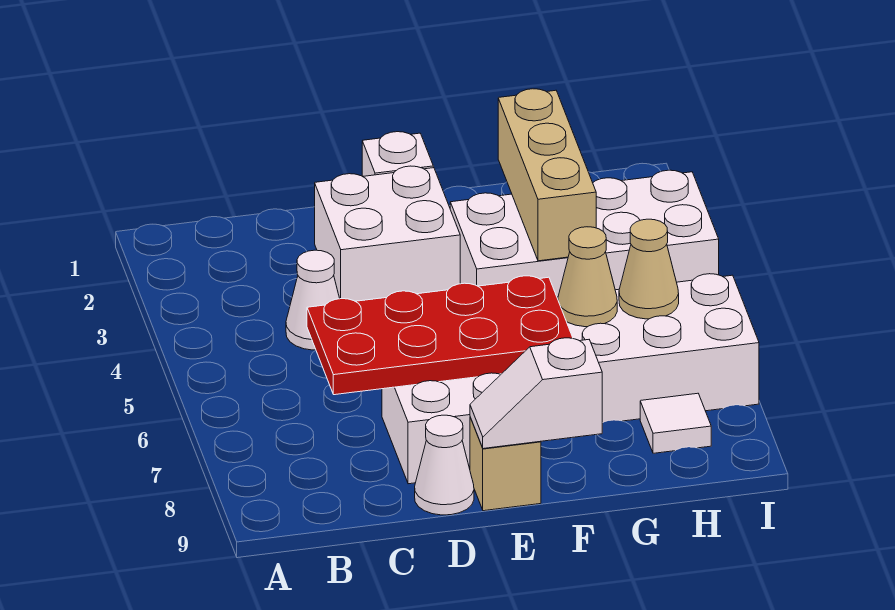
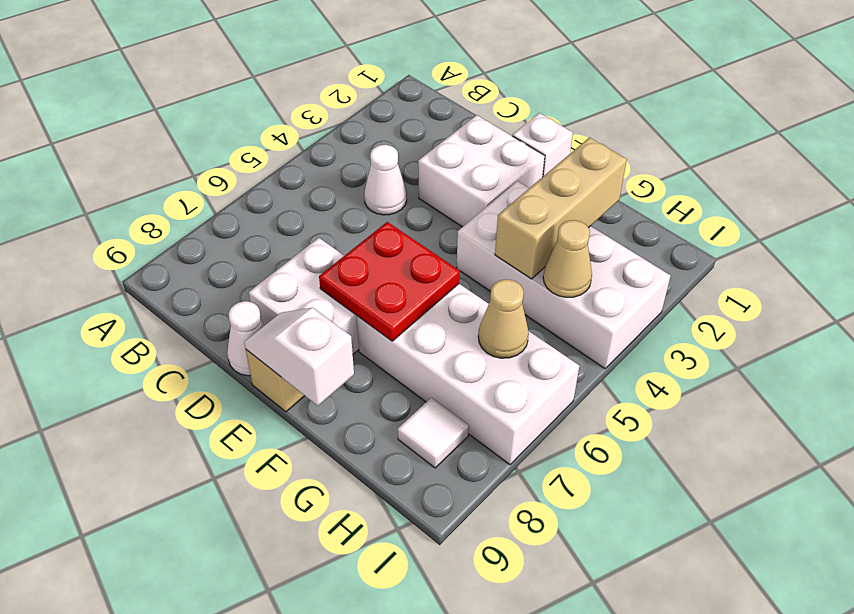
red 2x4 plate [307,276,573,395] -> red 2x2 plate [319,222,460,341]
tan 1x1 cone [558,227,617,327] -> tan 1x1 cone moved to [543,220,592,297]

